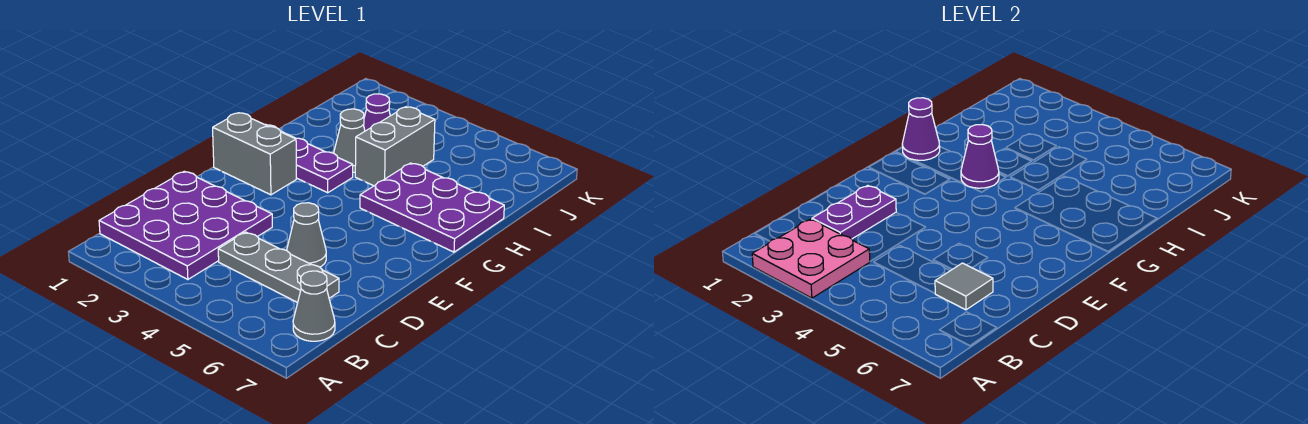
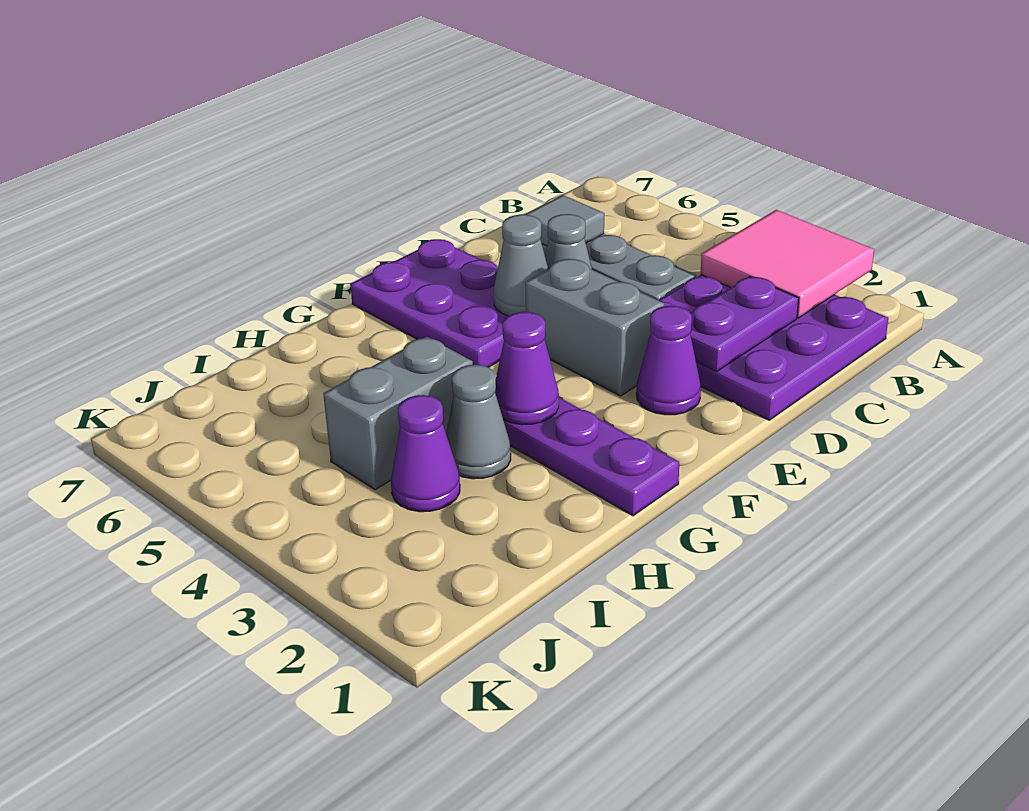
pink 2x2 plate [752,219,870,298] -> pink 2x2 tile [701,210,874,318]
grey 1x1 cone [293,271,335,341] -> grey 1x1 cone moved to [493,215,548,316]
grey 1x2 brick [213,113,296,195] -> grey 1x2 brick moved to [525,259,664,396]
purple 1x1 cone [902,98,940,160] -> purple 1x1 cone moved to [636,306,701,415]
purple 2x3 plate [360,163,504,252] -> purple 2x3 plate moved to [350,239,507,367]

